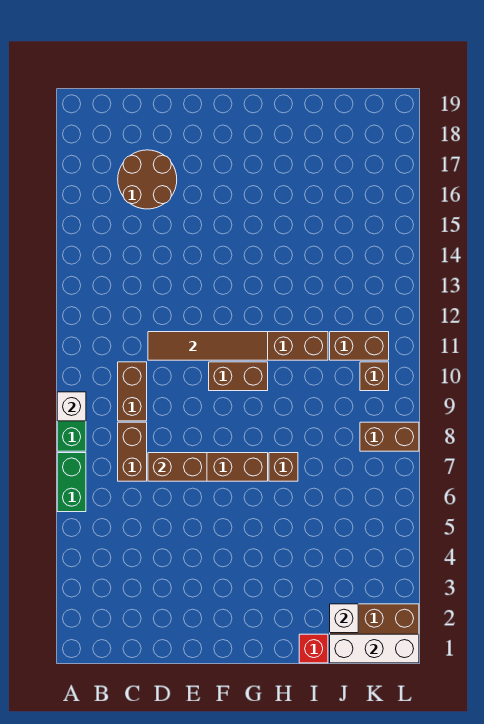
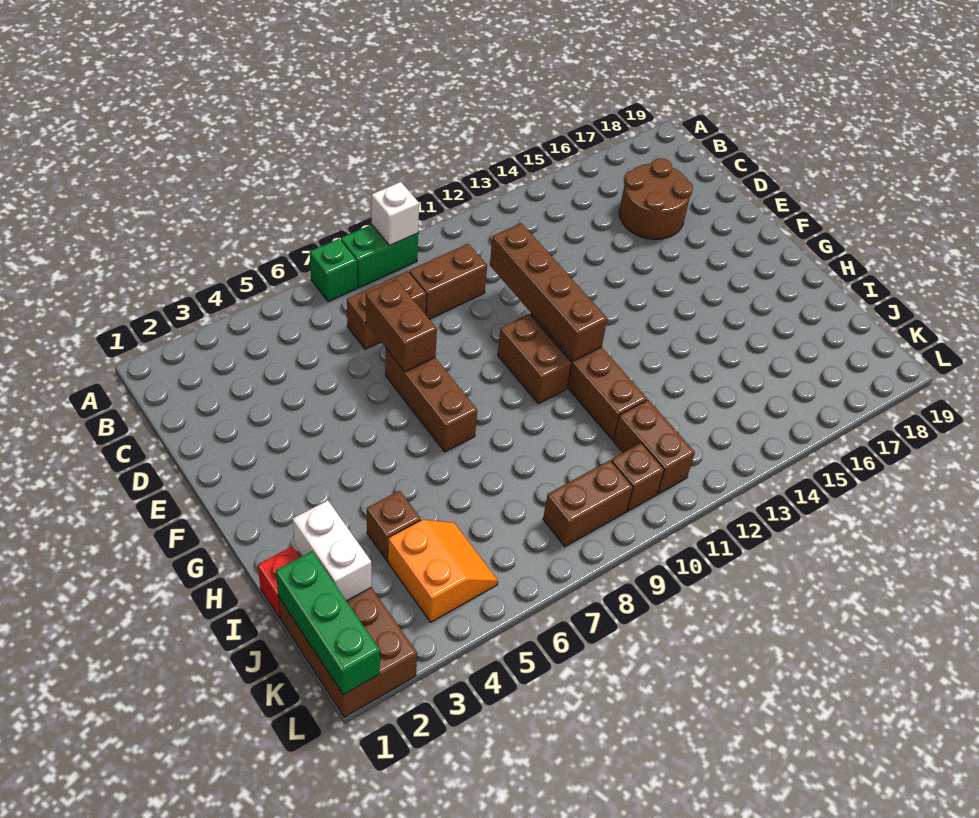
green 1x2 brick [57,453,86,512] -> green 1x1 brick [310,239,357,302]
brown 1x4 tile [148,332,268,360] -> brown 1x4 brick [490,223,607,361]
brown 1x1 brick [269,453,298,481] -> brown 1x1 brick moved to [367,491,421,561]
white 1x3 brick [330,634,419,663] -> green 1x3 brick [276,551,380,695]
white 1x1 brick [330,604,358,633] -> white 1x2 brick [292,500,372,601]
none -> orange 2x2 slope [388,520,498,622]
brown 1x2 brick [360,422,419,451] -> brown 1x2 brick turned to [543,460,633,547]

